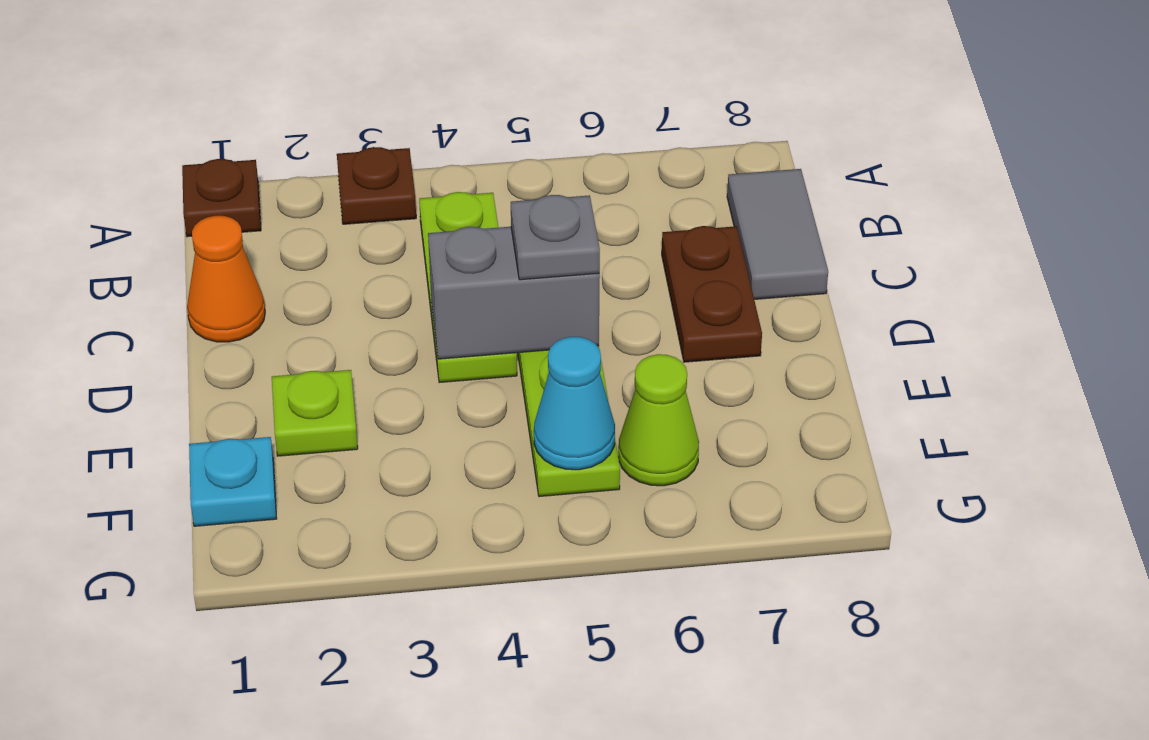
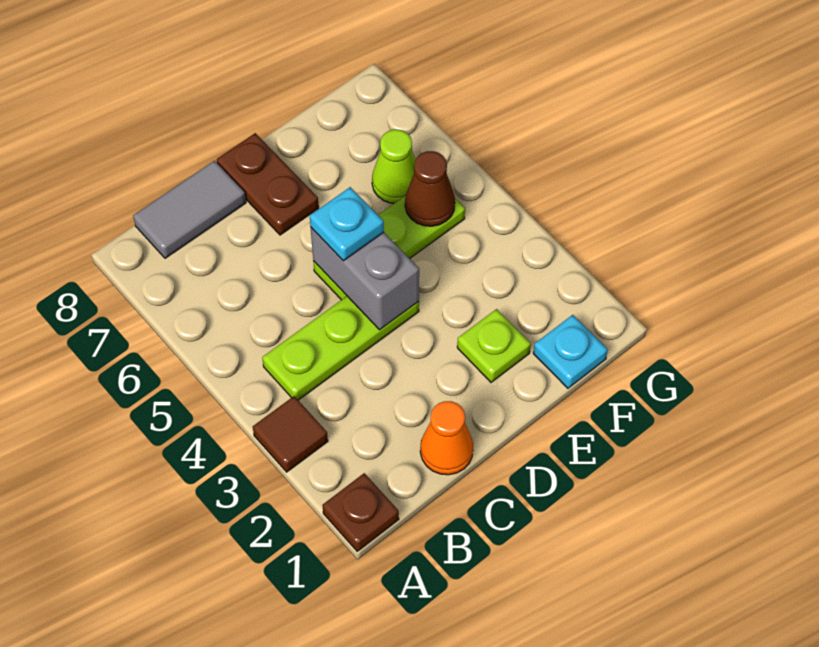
brown 1x1 plate [337,147,416,224] -> brown 1x1 tile [253,396,328,472]
brown 1x2 plate [662,226,762,362] -> brown 1x2 plate turned to [217,133,319,235]
grey 1x1 plate [511,195,600,280] -> cyan 1x1 plate [310,187,384,261]
cyan 1x1 cone [534,337,615,470] -> brown 1x1 cone [405,151,455,226]

